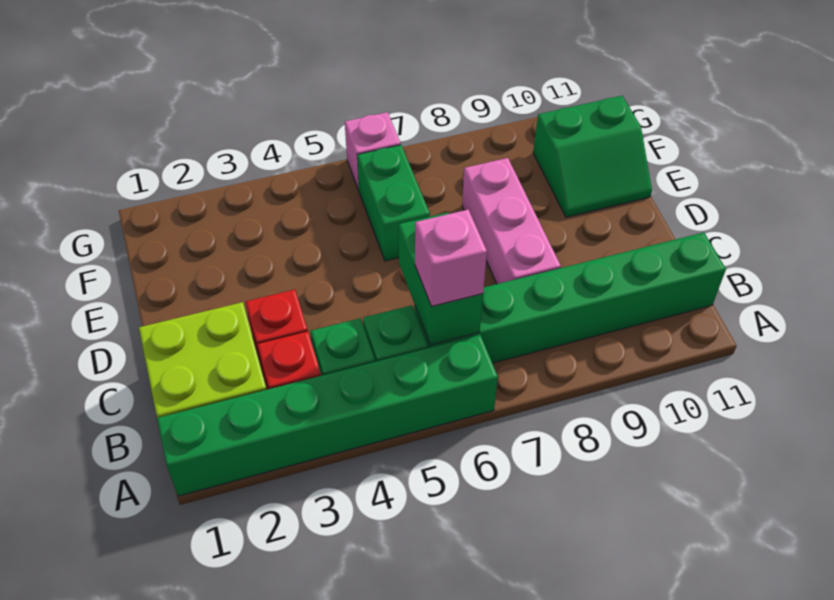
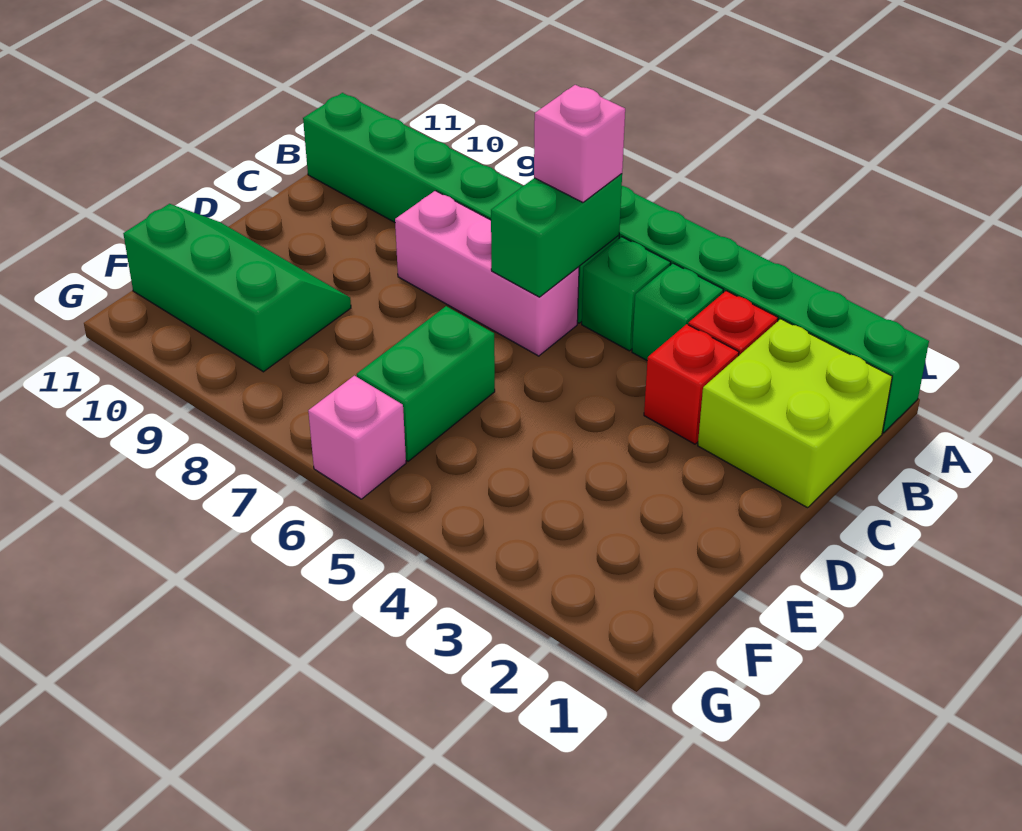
pink 1x3 brick [462,158,561,284] -> pink 1x3 brick turned to [395,191,579,356]
green 2x2 slope [533,96,652,217] -> green 2x3 slope [123,204,351,372]

